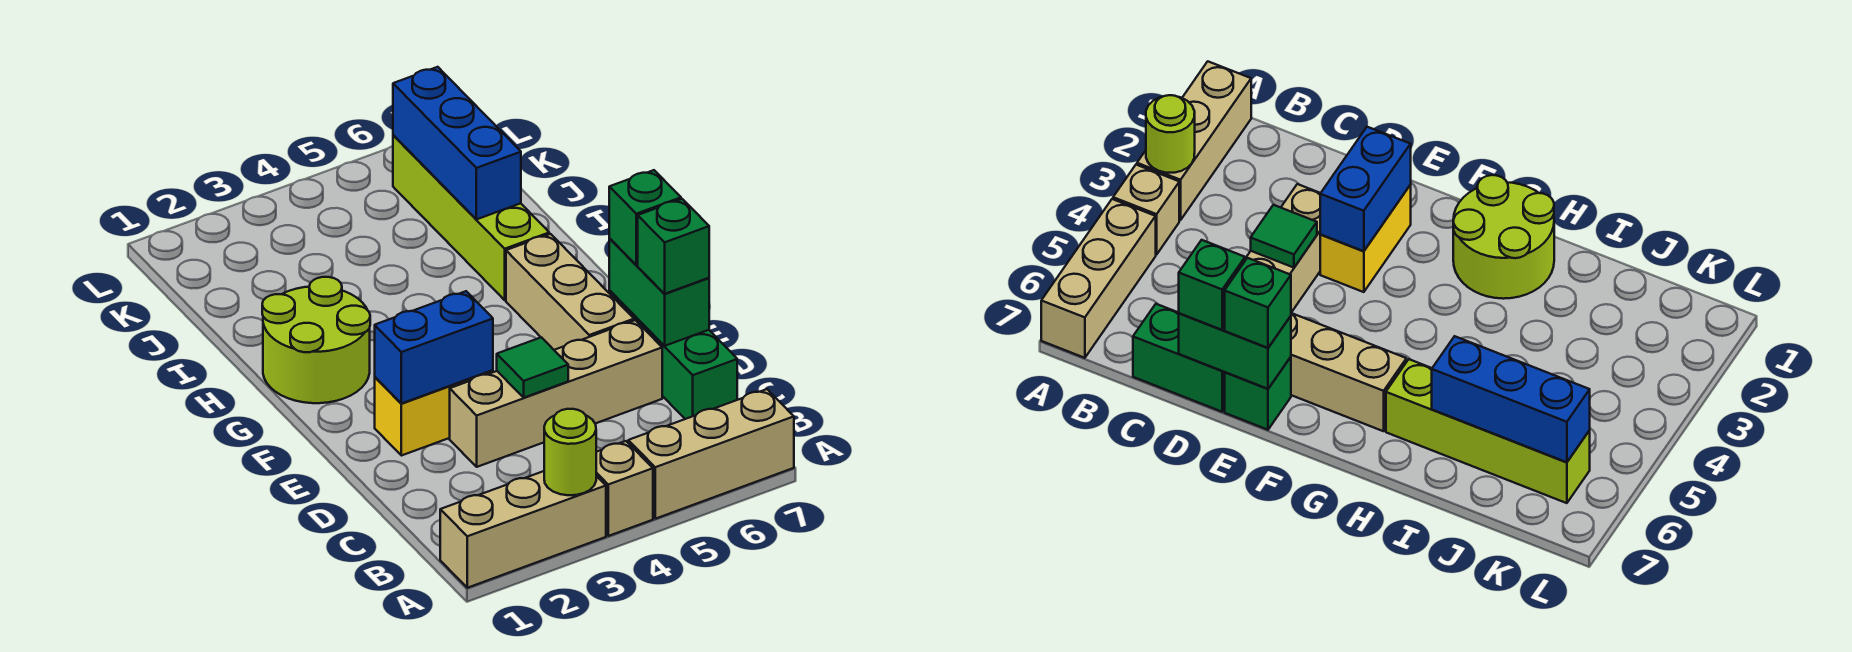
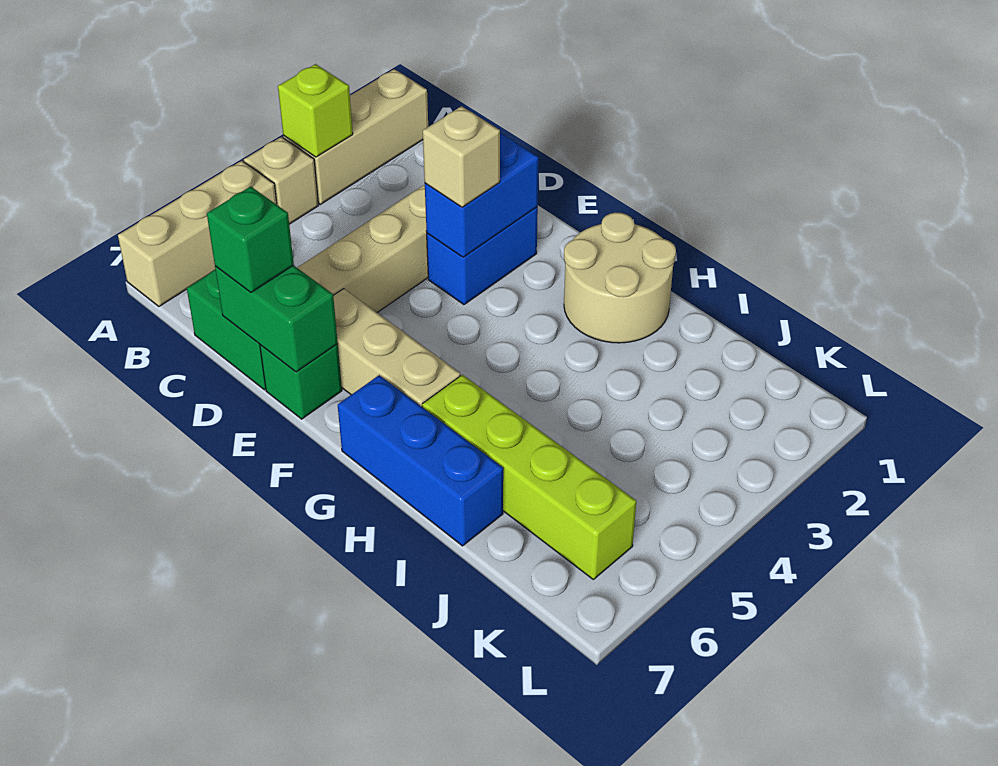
lime 1x1 round brick [544,409,596,495] -> lime 1x1 brick [278,64,353,157]
green 1x1 tile [497,337,568,398] -> none
yellow 1x2 brick [375,370,493,456] -> blue 1x2 brick [427,207,538,305]
none -> tan 1x1 brick [423,106,500,207]
green 1x1 brick [609,170,681,265] -> none
lime 2x2 round brick [262,277,370,403] -> tan 2x2 round brick [564,213,676,343]
blue 1x3 brick [393,67,521,219] -> blue 1x3 brick moved to [338,375,503,546]

